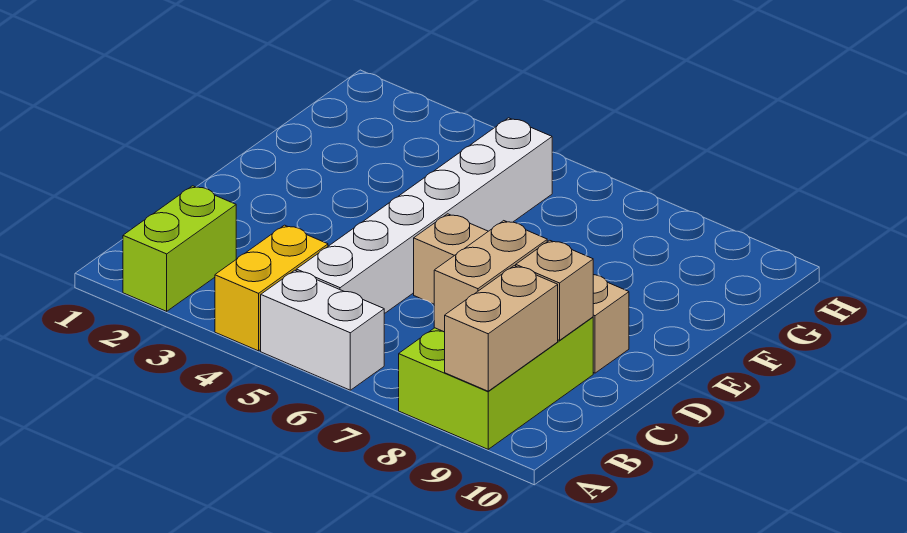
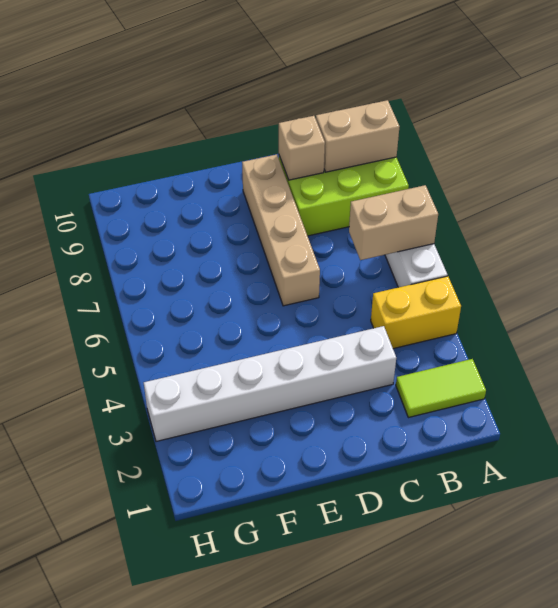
lime 1x2 brick [123,186,236,311] -> lime 1x2 tile [396,359,486,418]
white 1x6 brick [296,118,552,314] -> white 1x6 brick moved to [144,326,396,441]
tan 1x2 brick [434,221,547,332] -> tan 1x2 brick moved to [349,185,438,260]

